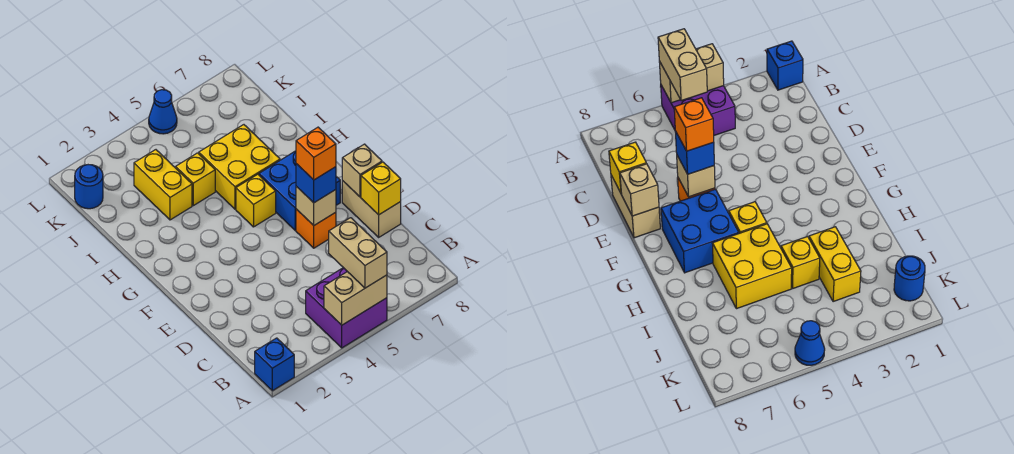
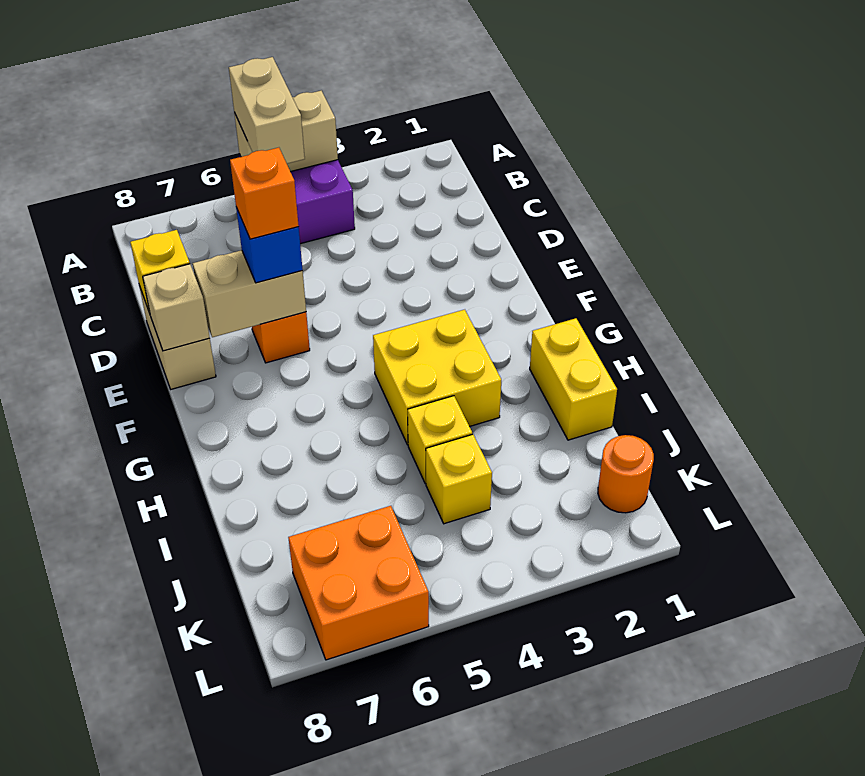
blue 1x1 brick [255,338,294,391] -> none
tan 1x1 brick [296,187,336,225] -> tan 1x2 brick [193,250,306,337]
blue 2x2 brick [259,151,340,230] -> none
yellow 1x1 brick [236,174,276,227] -> yellow 1x1 brick moved to [426,434,492,524]
yellow 2x2 brick [199,125,280,209] -> yellow 2x2 brick moved to [373,310,501,445]
yellow 1x2 brick [134,150,192,220] -> yellow 1x2 brick moved to [530,318,617,440]
blue 1x1 round brick [75,165,103,209] -> orange 1x1 round brick [598,435,654,513]
none -> orange 2x2 brick [288,506,429,660]
blue 1x1 cone [149,90,177,134] -> none

